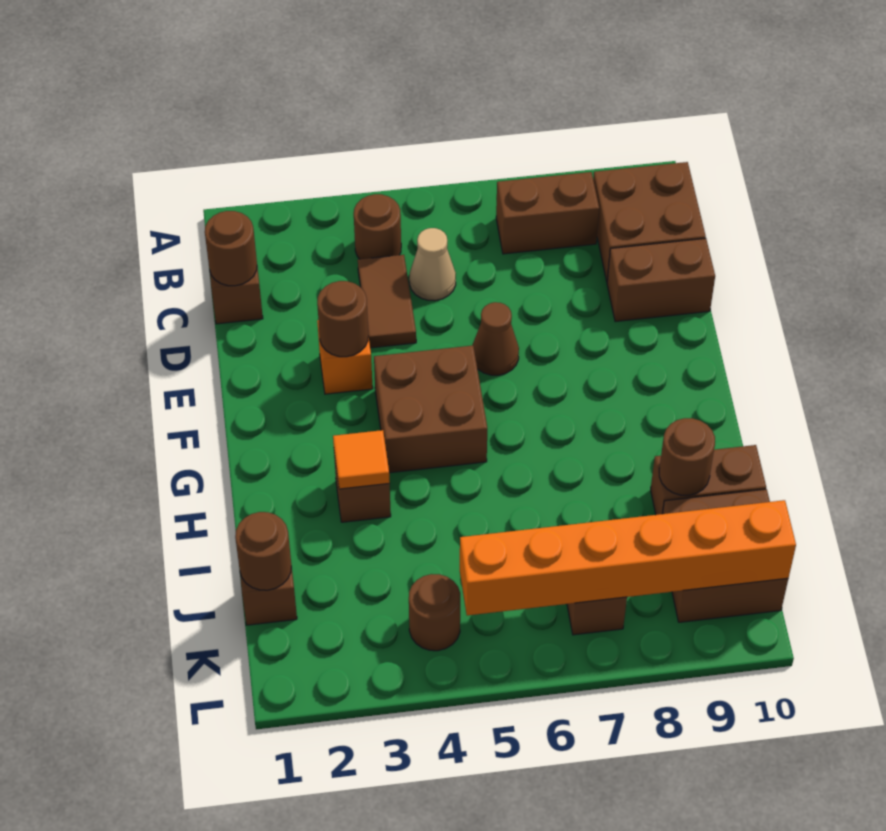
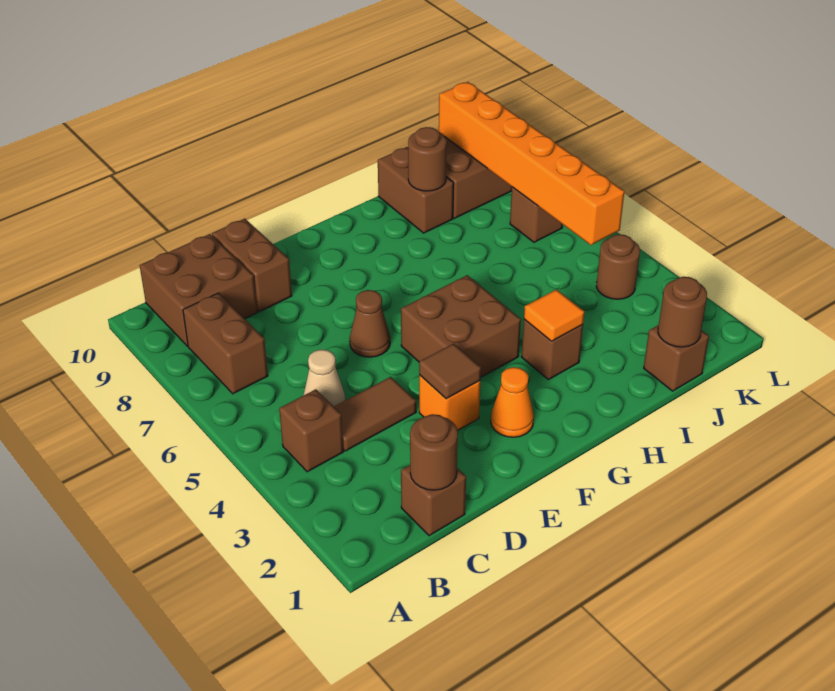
brown 1x1 round brick [354,194,401,259] -> brown 1x1 brick [279,389,343,472]
brown 1x1 round brick [317,281,368,357] -> brown 1x1 tile [419,344,481,399]
none -> orange 1x1 cone [491,367,534,437]

